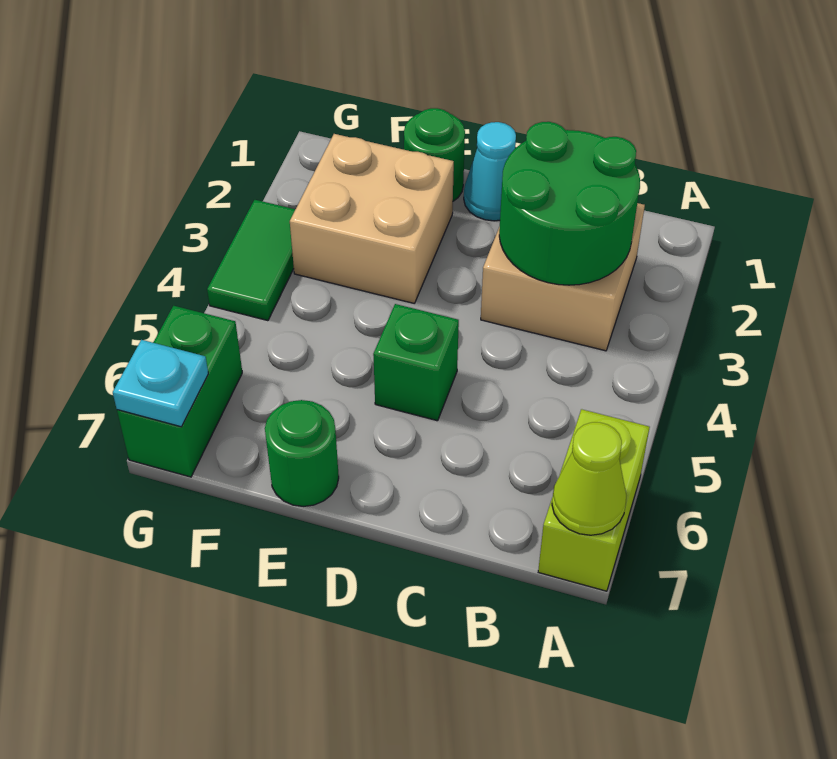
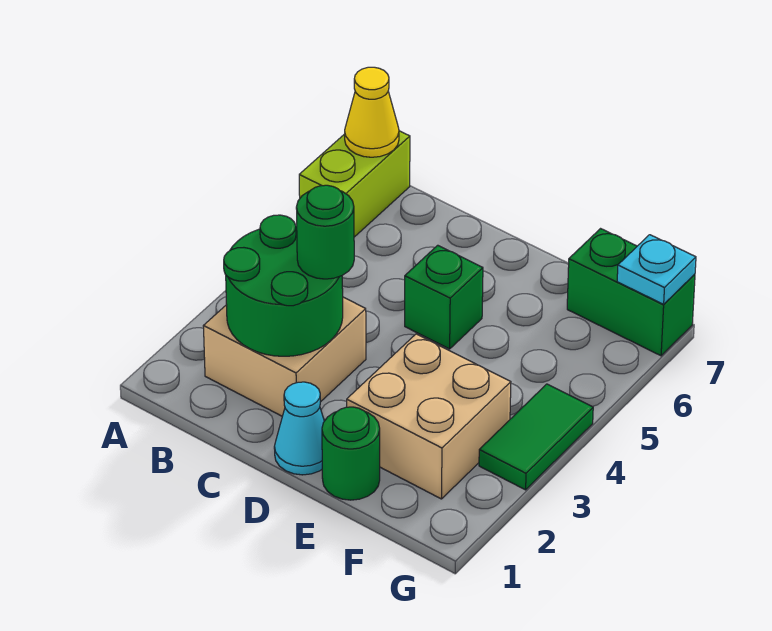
lime 1x1 cone [552,422,626,535] -> yellow 1x1 cone [345,67,399,157]
green 1x1 round brick [265,400,339,506] -> green 1x1 round brick moved to [296,185,354,279]
green 1x2 brick [117,306,242,477] -> green 1x2 brick turned to [567,229,695,356]

